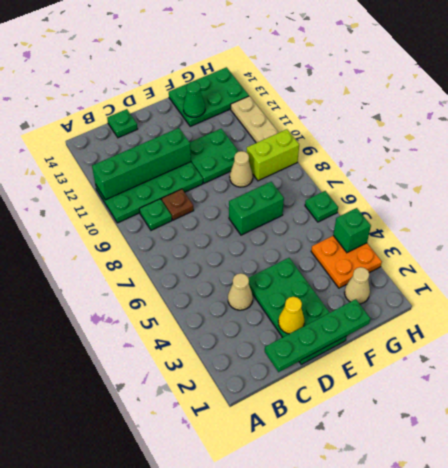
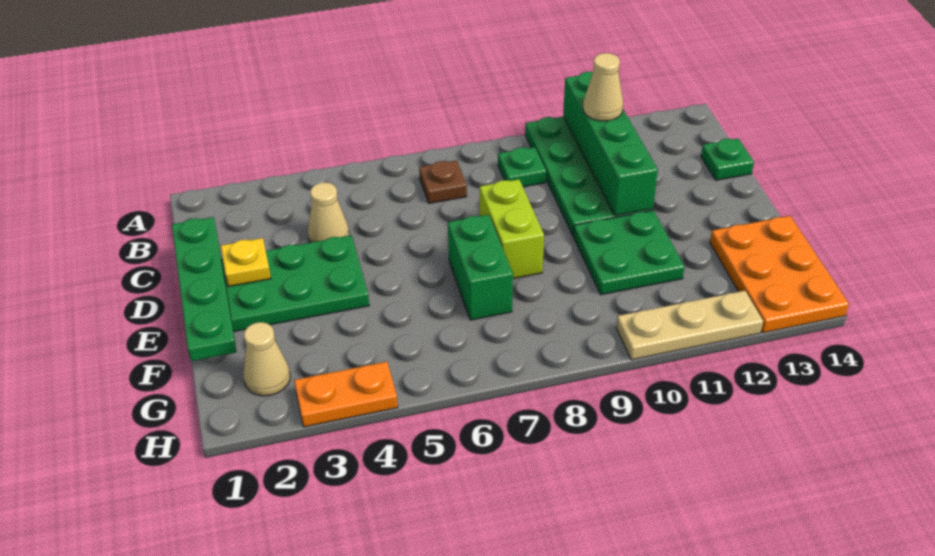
brown 1x1 plate [162,189,194,220] -> brown 1x1 plate moved to [419,160,467,203]
yellow 1x1 cone [278,297,304,334] -> yellow 1x1 plate [221,238,271,287]
tan 1x1 cone [230,151,253,187] -> tan 1x1 cone moved to [583,53,623,121]
green 2x3 plate [169,67,249,126] -> orange 2x3 plate [710,216,849,333]
green 1x1 cone [183,82,205,117] -> none
orange 2x2 plate [311,236,382,288] -> orange 1x2 plate [294,362,398,427]
lime 1x2 brick [247,129,299,181] -> lime 1x2 brick moved to [480,179,544,279]
green 1x1 brick [333,208,371,253] -> none
green 1x1 plate [305,191,338,222] -> none

